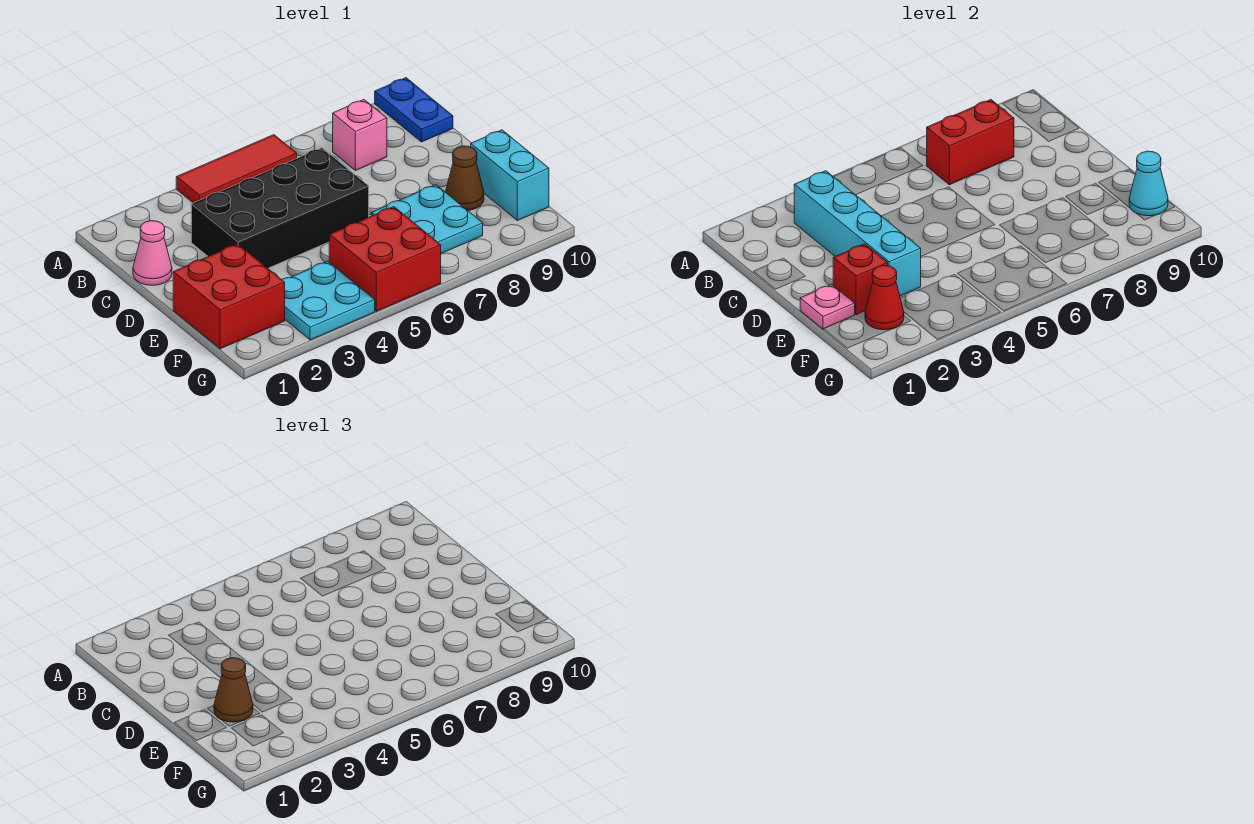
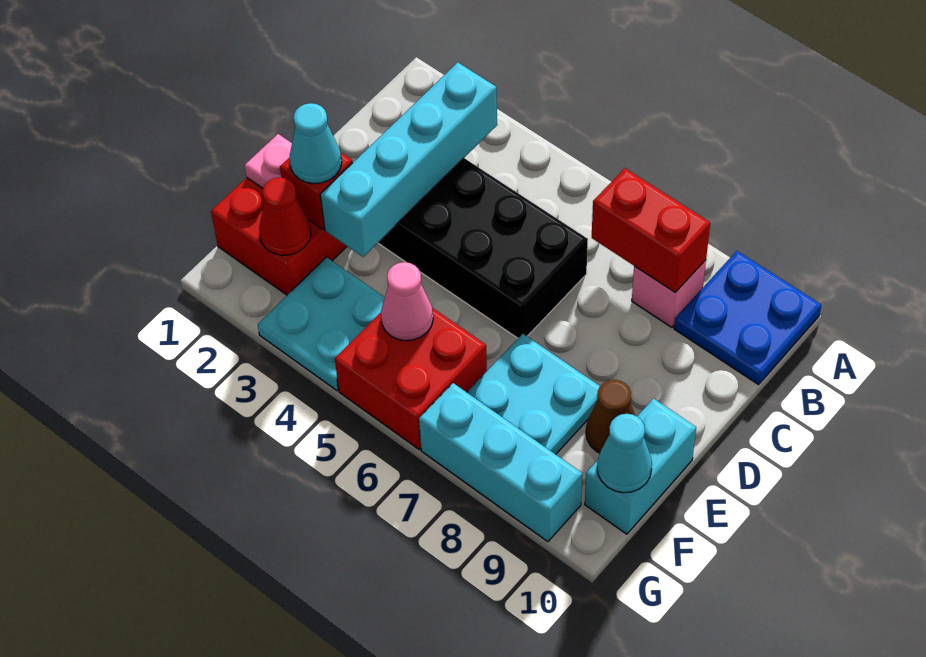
red 1x3 tile [176,135,297,203] -> none
blue 1x2 plate [375,78,453,142] -> blue 2x2 plate [674,251,821,385]
pink 1x1 cone [133,221,172,285] -> pink 1x1 cone moved to [381,262,433,341]
brown 1x1 cone [214,658,253,722] -> cyan 1x1 cone [290,103,342,184]
none -> cyan 1x3 brick [419,383,582,542]

